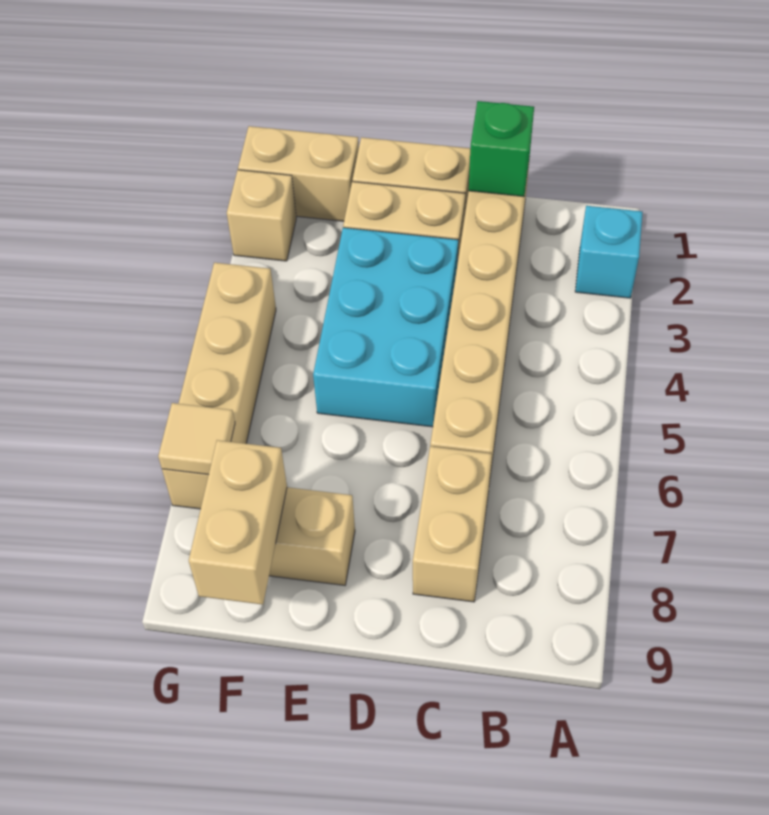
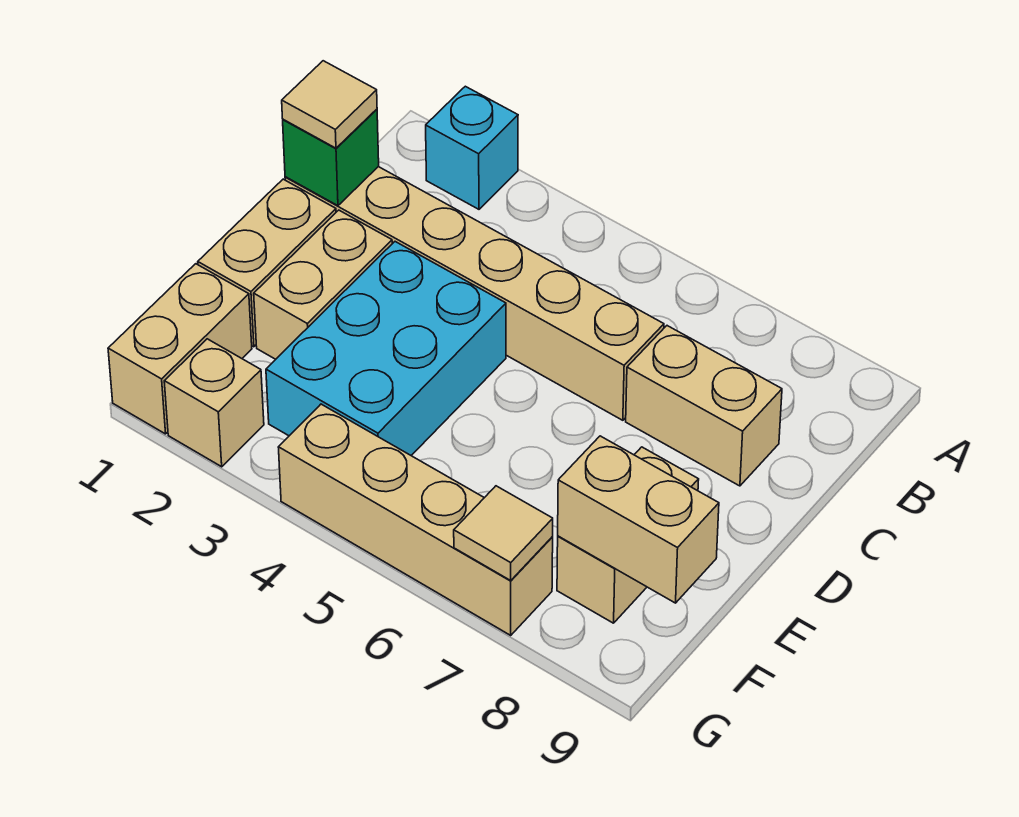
none -> tan 1x1 tile [282,61,377,148]
cyan 2x3 brick [313,228,458,427] -> cyan 2x3 brick turned to [266,242,506,456]

